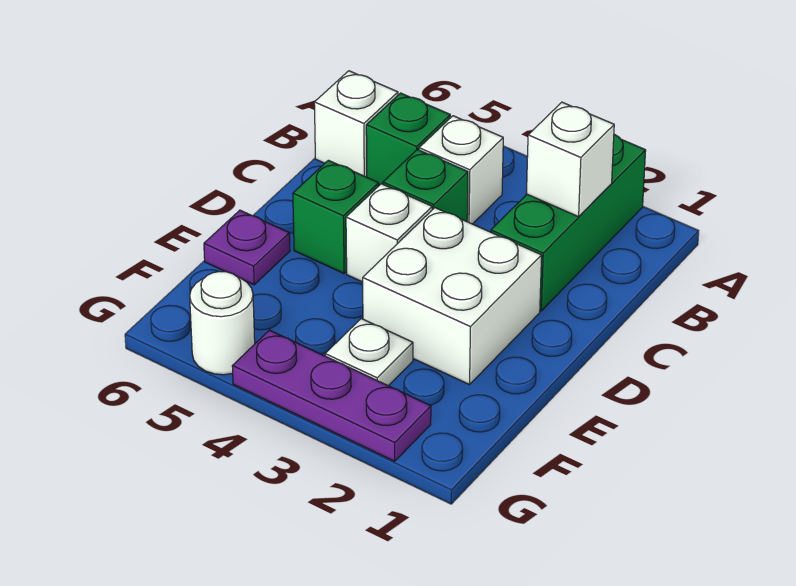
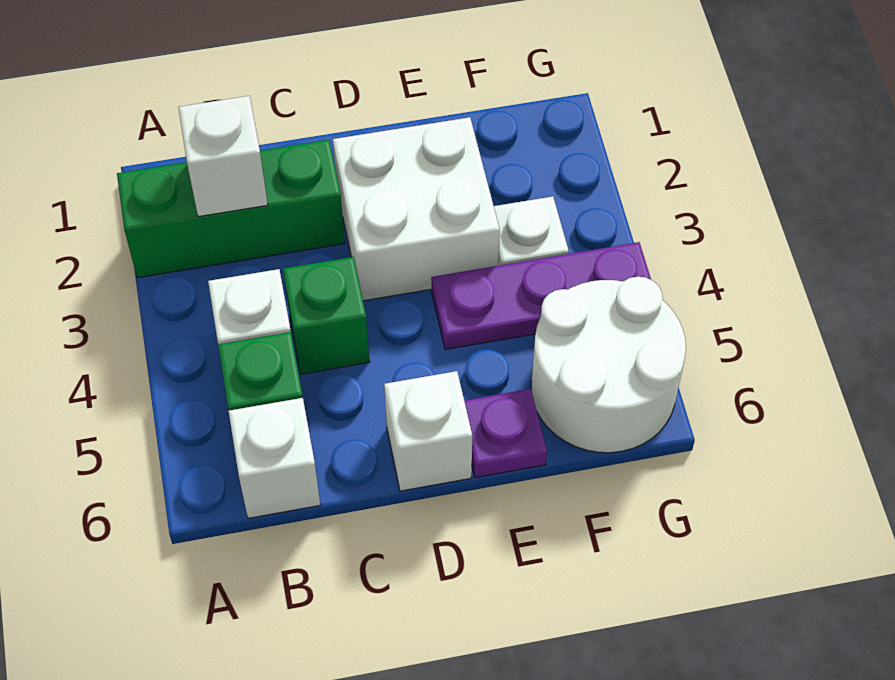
white 1x1 brick [346,184,432,282] -> white 1x1 brick moved to [384,371,472,491]
green 1x1 brick [293,160,379,273] -> none
purple 1x3 plate [232,330,431,461] -> purple 1x3 plate turned to [431,242,651,350]
white 1x1 round brick [190,271,255,375] -> white 2x2 round brick [531,277,686,453]

